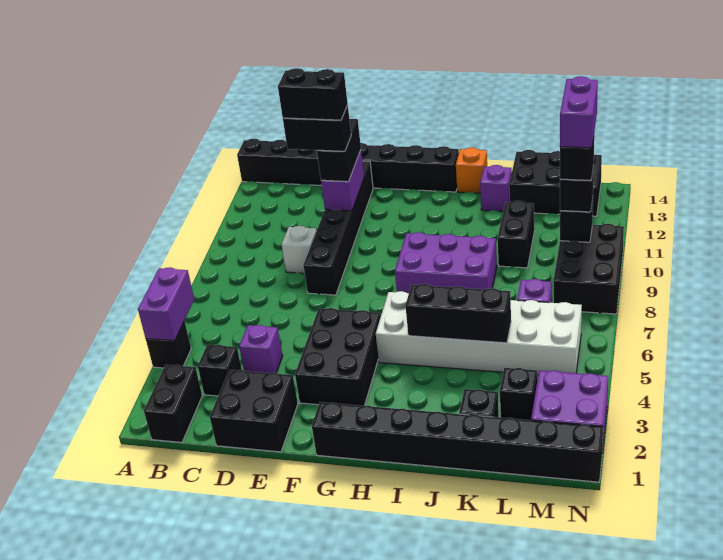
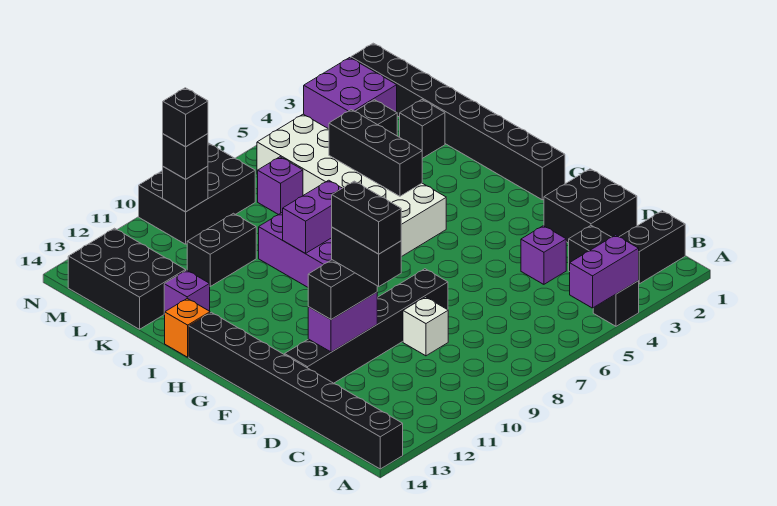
black 2x3 brick [295,308,381,406] -> none
purple 1x2 brick [560,76,598,148] -> purple 1x2 brick moved to [283,180,342,253]

